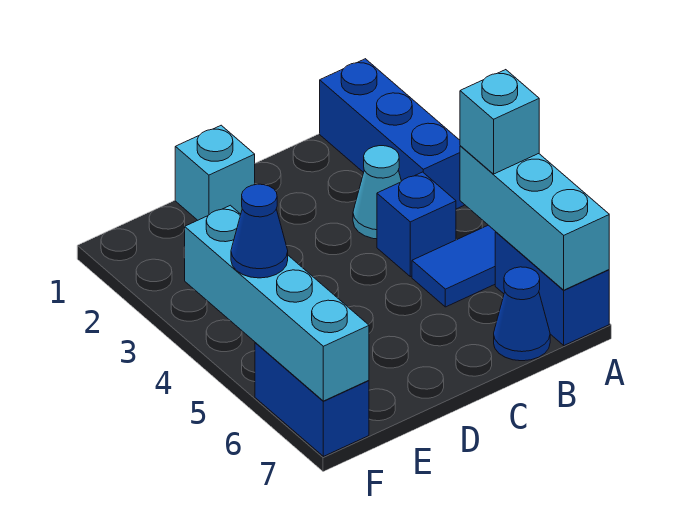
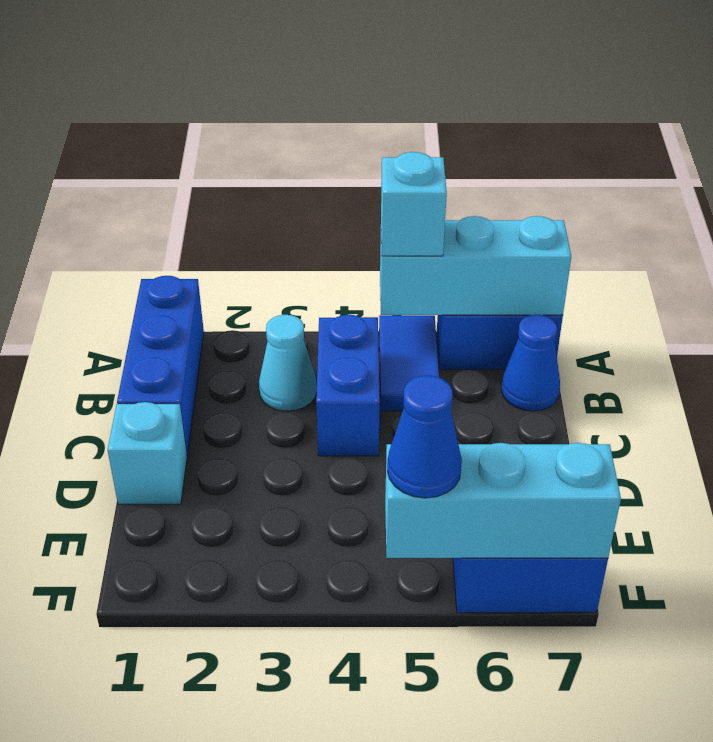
blue 1x3 brick [320,59,464,209] -> blue 1x3 brick turned to [117,276,204,455]
blue 1x1 brick [377,172,456,277] -> blue 1x2 brick [316,315,380,456]
cyan 1x4 brick [185,205,369,401] -> cyan 1x3 brick [385,443,621,558]

